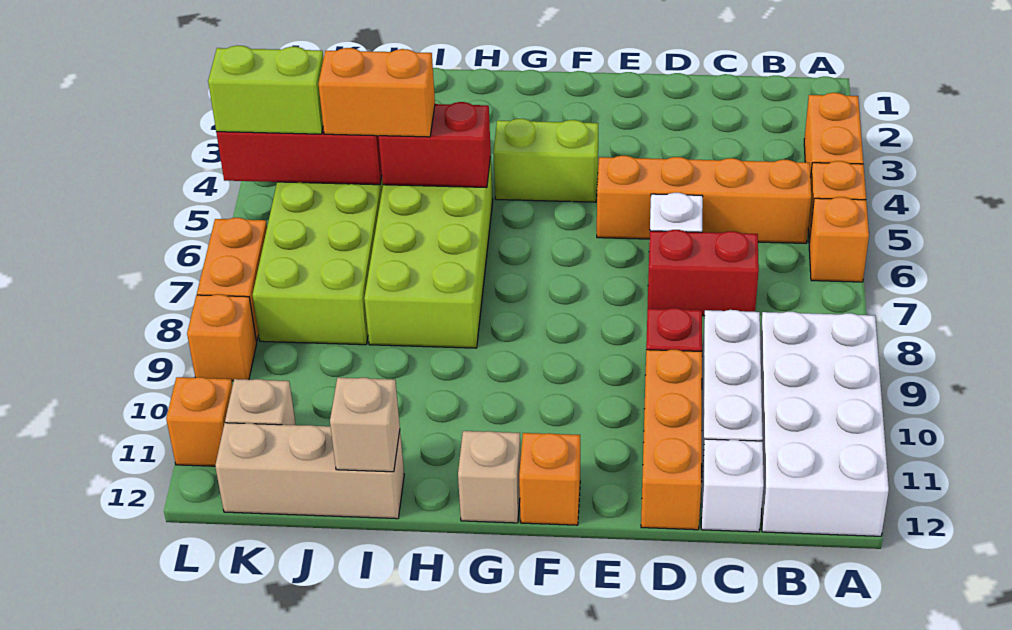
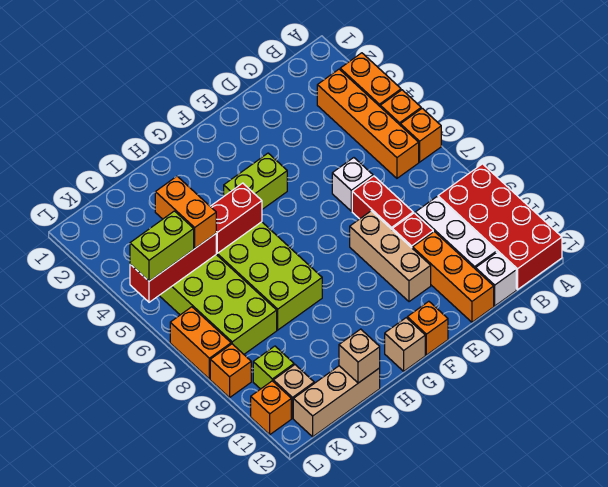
white 2x4 brick [760,312,889,536] -> red 2x4 brick [438,164,562,290]
orange 1x4 brick [597,156,811,243] -> orange 1x4 brick turned to [317,69,419,178]
red 1x2 brick [647,230,759,316] -> red 1x2 brick turned to [352,176,413,230]
none -> tan 1x3 brick [350,211,431,302]
orange 1x2 brick [318,48,435,137] -> orange 1x2 brick turned to [155,176,216,249]
none -> lime 1x1 brick [253,346,294,389]

